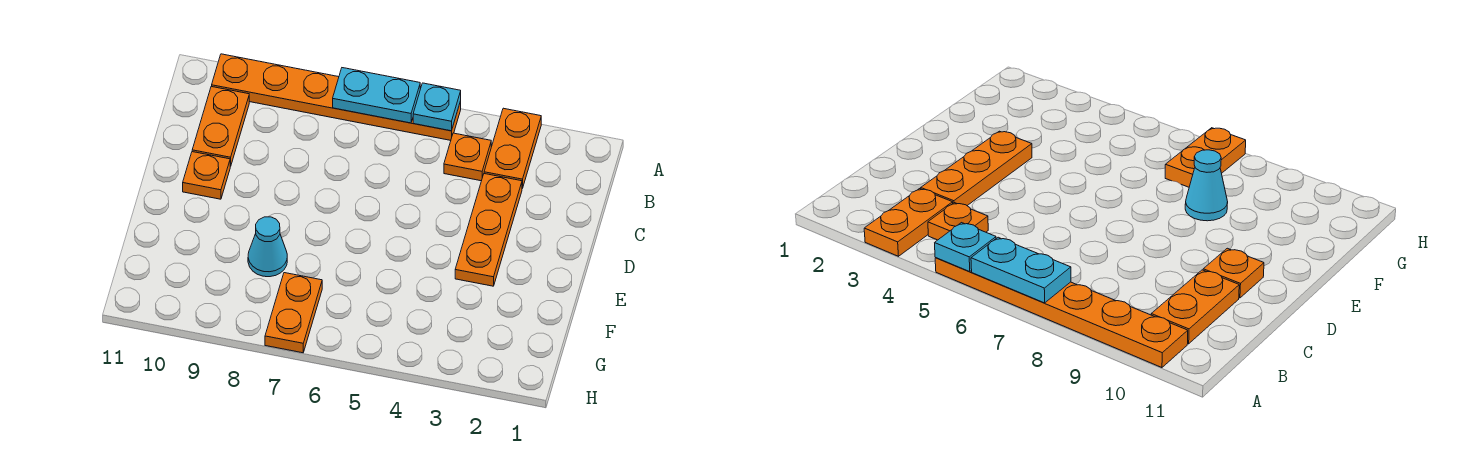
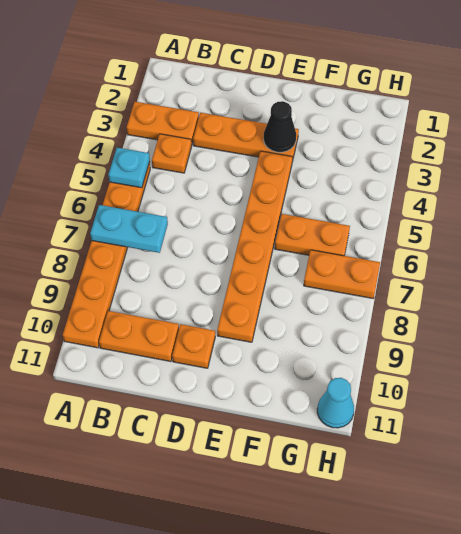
cyan 1x2 plate [333,68,420,123] -> cyan 1x2 plate turned to [90,205,168,253]
none -> black 1x1 cone [264,101,296,152]
none -> orange 1x6 plate [217,151,293,342]
none -> orange 1x2 plate [275,214,350,256]
cyan 1x1 cone [248,217,287,277] -> cyan 1x1 cone moved to [317,378,354,428]

